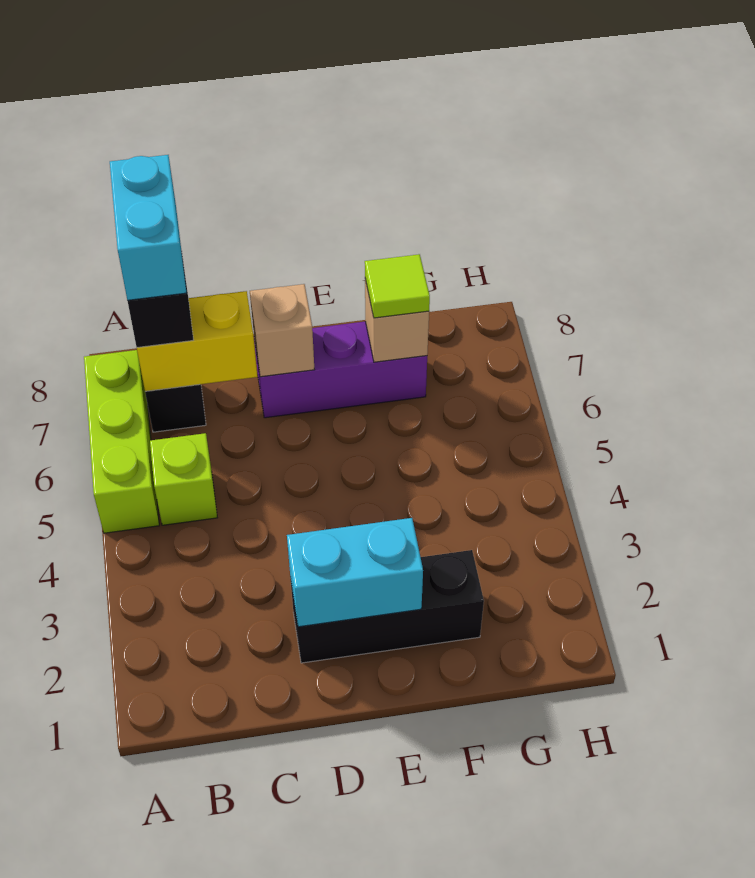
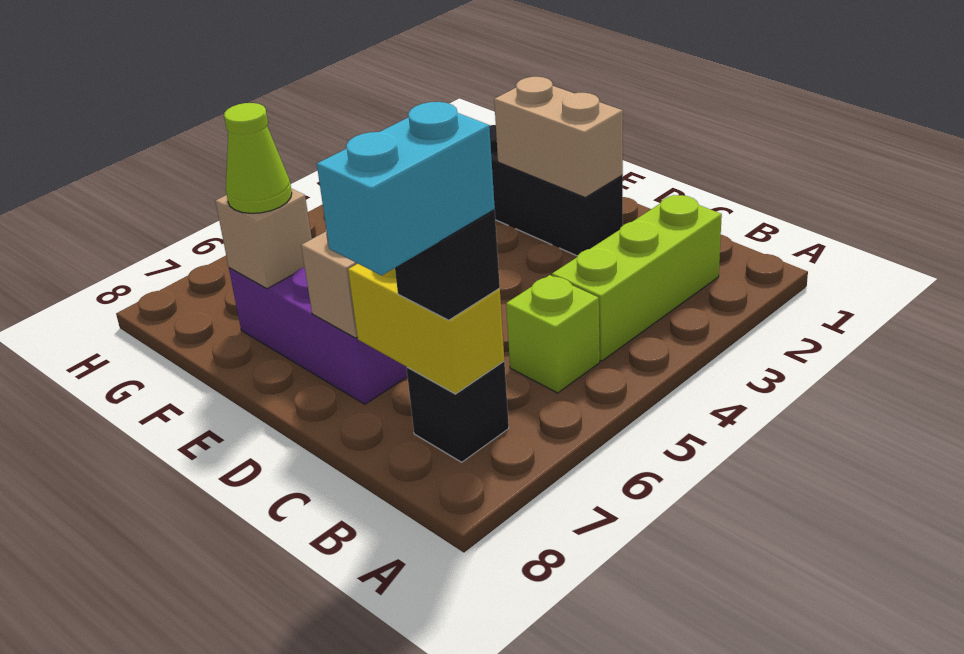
lime 1x3 brick [84,350,159,533] -> lime 1x3 brick moved to [552,195,722,361]
cyan 1x2 brick [287,518,423,627] -> tan 1x2 brick [494,77,623,198]
lime 1x1 tile [365,254,430,318] -> lime 1x1 cone [224,103,292,213]

